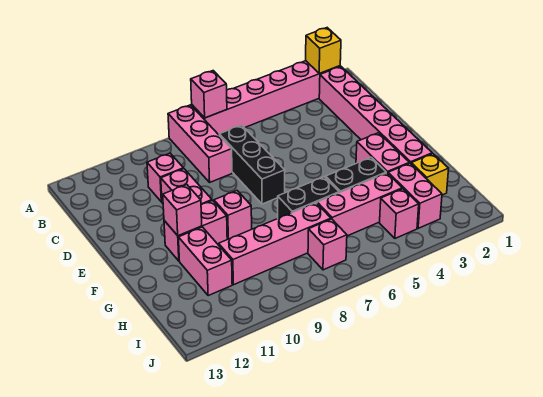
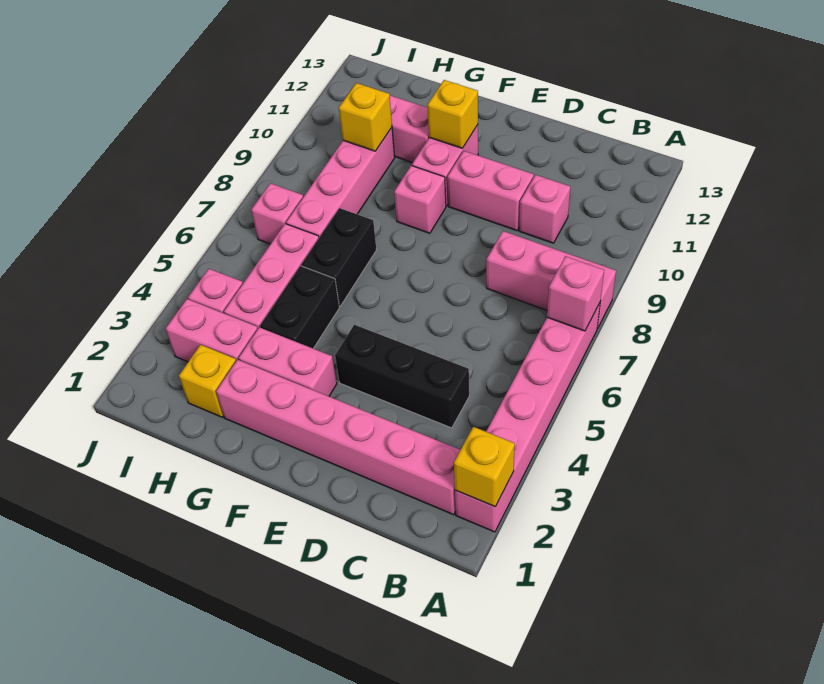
black 1x3 brick [219,125,285,204] -> black 1x3 brick moved to [335,325,469,428]
pink 1x1 brick [163,185,202,236] -> yellow 1x1 brick [428,80,478,148]
none -> yellow 1x1 brick [339,83,392,151]

